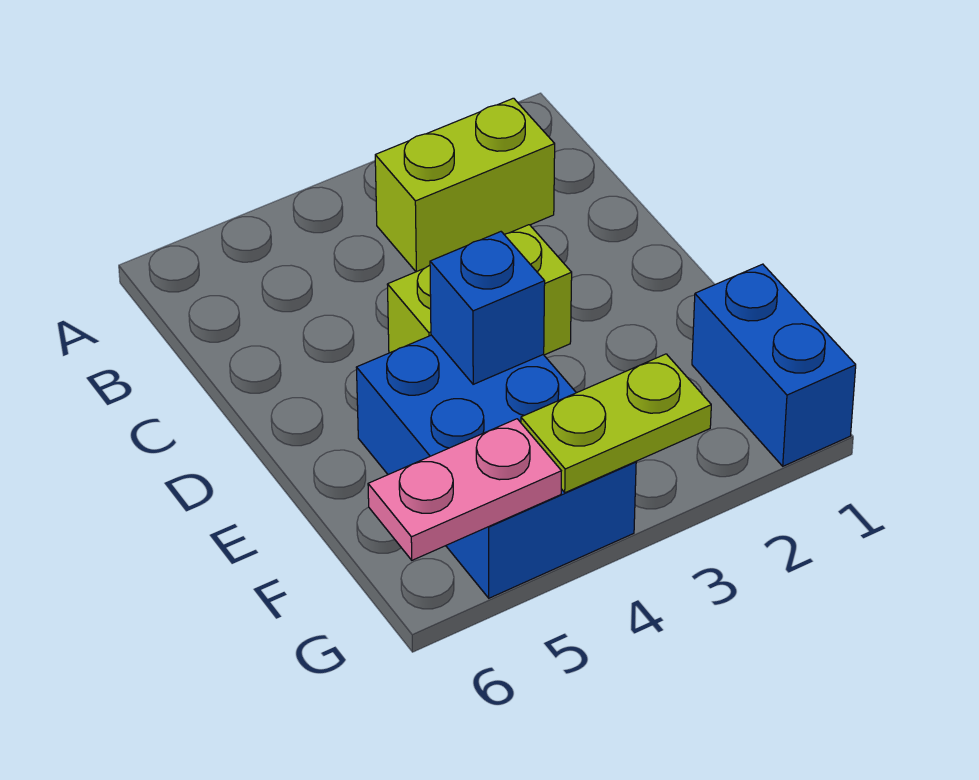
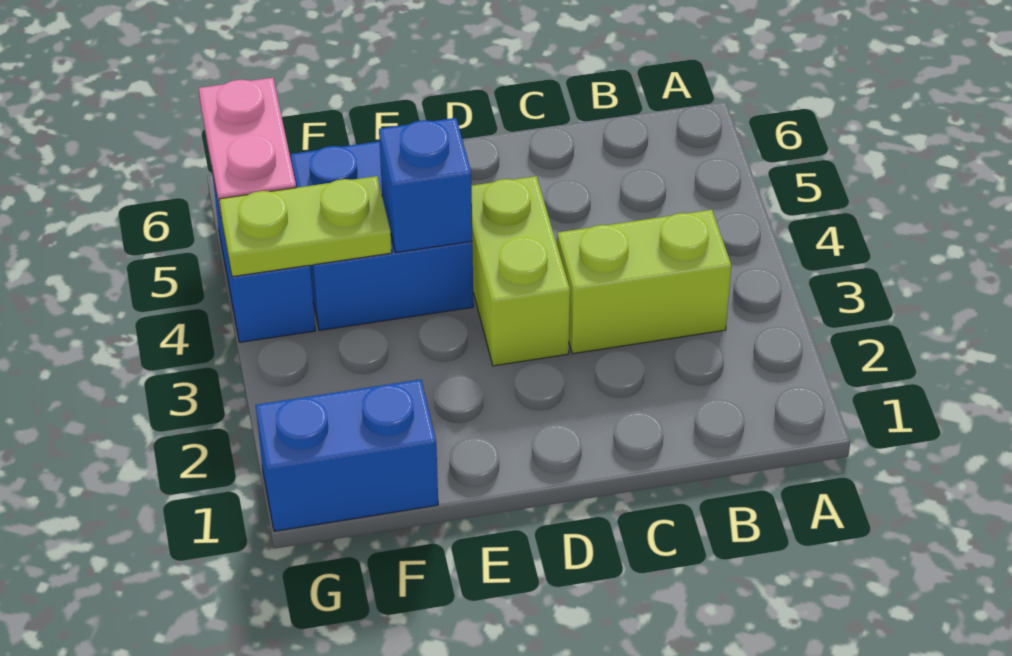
lime 1x2 brick [375,98,555,272] -> lime 1x2 brick turned to [557,210,731,354]
lime 1x2 plate [521,354,711,493] -> lime 1x2 plate turned to [219,176,392,277]

